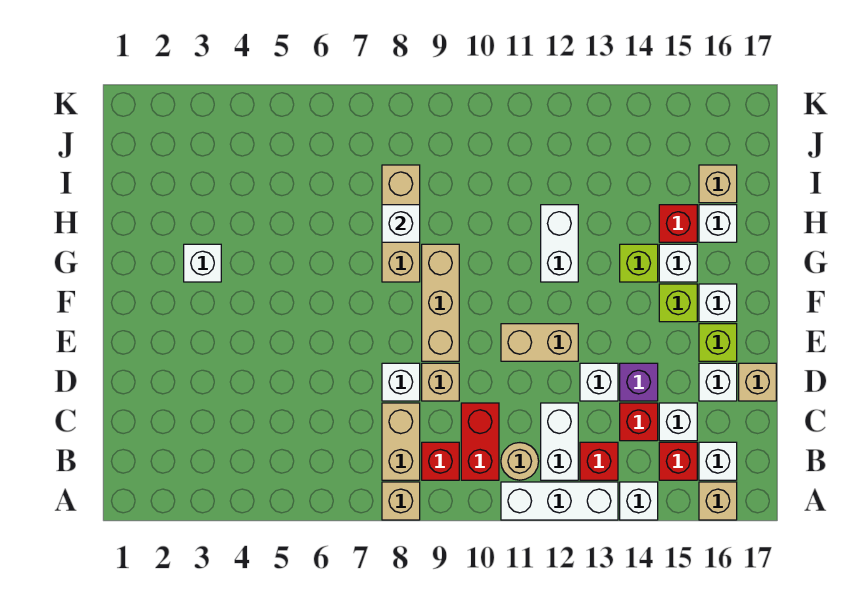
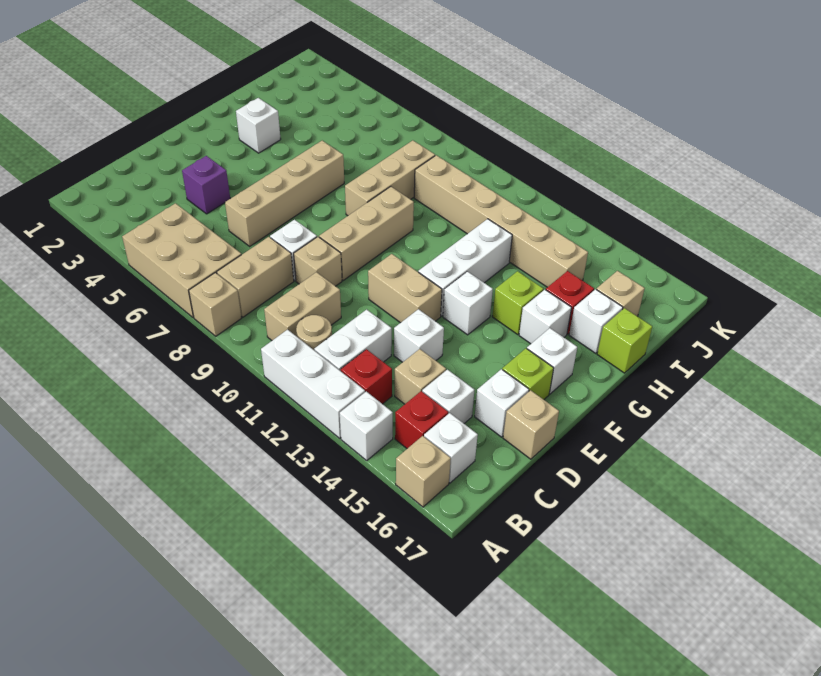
none -> tan 2x3 brick [122,203,241,317]
red 1x1 brick [422,442,459,480] -> none
red 1x2 brick [461,403,499,480] -> tan 1x2 brick [264,272,341,340]
red 1x1 brick [620,403,658,441] -> tan 1x1 brick [395,349,446,404]
none -> tan 1x4 brick [225,141,344,246]
purple 1x1 brick [620,363,658,401] -> purple 1x1 brick moved to [182,156,230,214]
lime 1x1 brick [659,284,697,322] -> lime 1x1 brick moved to [597,308,652,373]
white 1x2 brick [541,205,578,282] -> white 1x3 brick [418,219,512,316]
white 1x1 brick [382,205,420,242] -> white 1x1 brick moved to [443,271,493,335]
none -> tan 1x6 brick [414,155,588,287]

